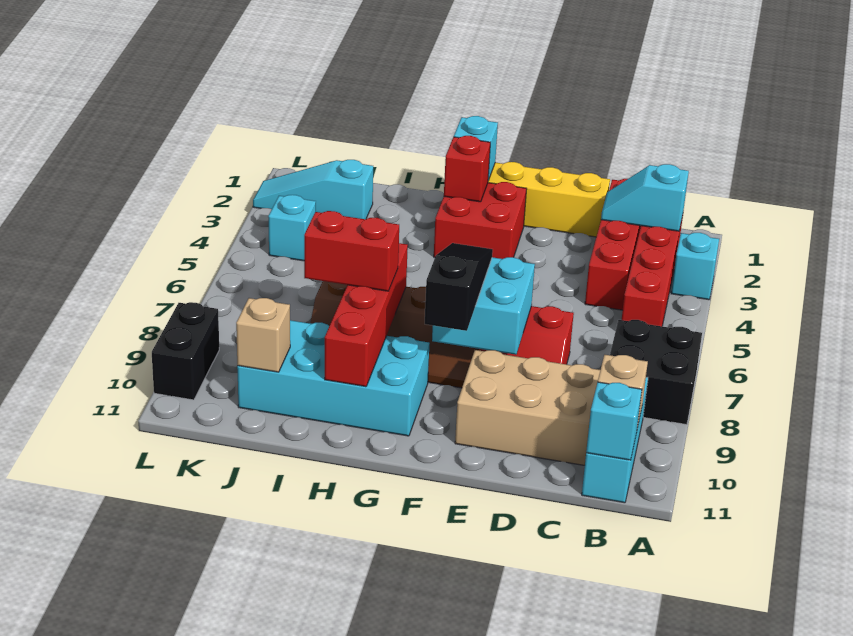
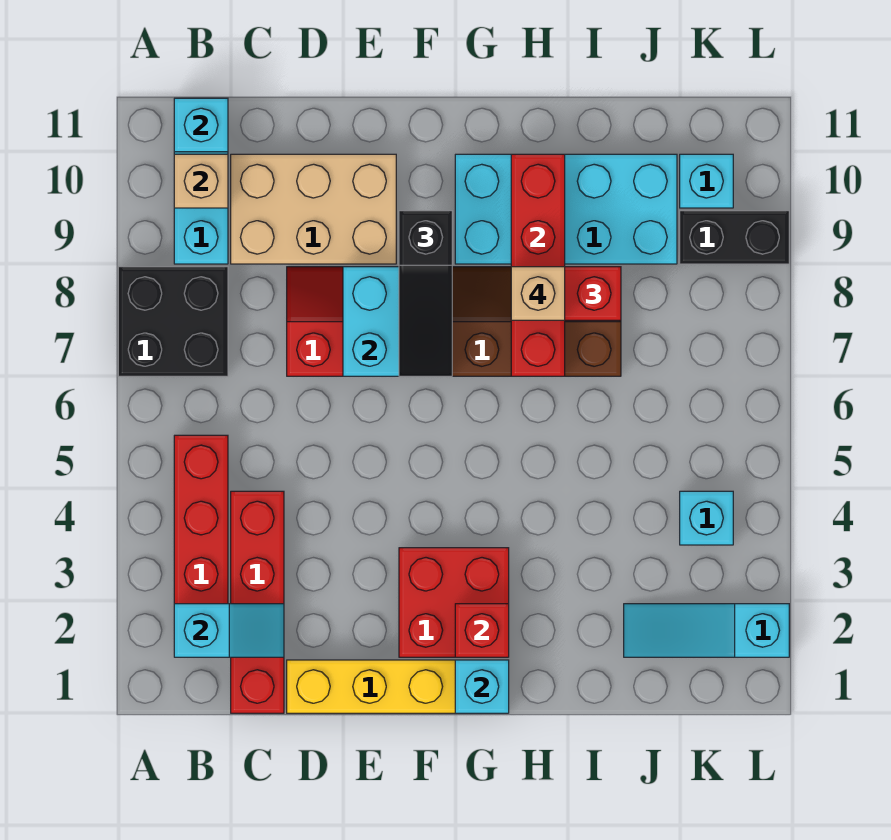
cyan 1x1 brick [671,233,719,300] -> cyan 1x1 brick moved to [680,154,733,208]
cyan 1x3 slope [253,160,373,219] -> cyan 1x3 slope turned to [624,604,789,657]
tan 1x1 brick [236,298,290,372] -> tan 1x1 brick moved to [511,267,565,320]
black 1x2 brick [152,302,219,400] -> black 1x2 brick turned to [680,211,789,264]

